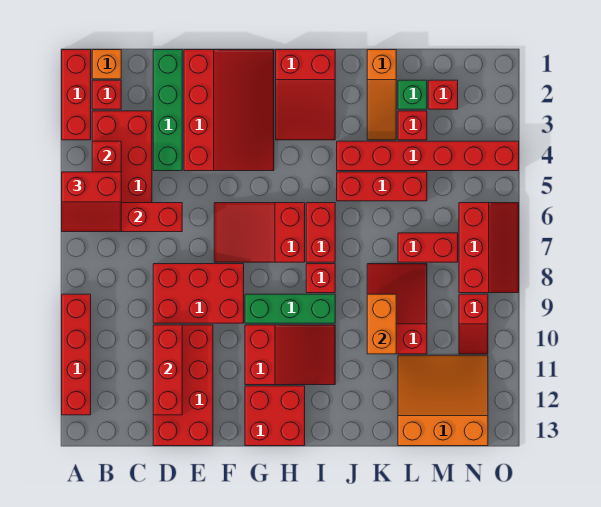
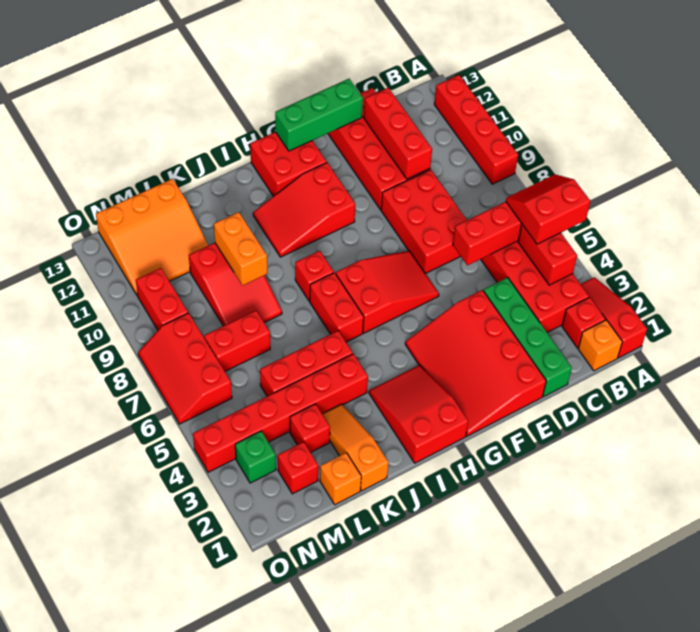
red 1x3 brick [62,50,91,140] -> red 1x3 slope [581,277,647,358]
red 2x3 brick [153,264,244,323] -> red 2x3 brick turned to [381,170,467,274]
green 1x3 brick [245,294,335,323] -> green 1x3 brick moved to [275,79,363,151]
none -> orange 1x1 brick [320,453,361,505]
green 1x1 brick [398,80,427,109] -> green 1x1 brick moved to [235,431,276,483]
red 1x2 slope [459,294,488,354] -> red 1x2 brick [136,268,188,330]

